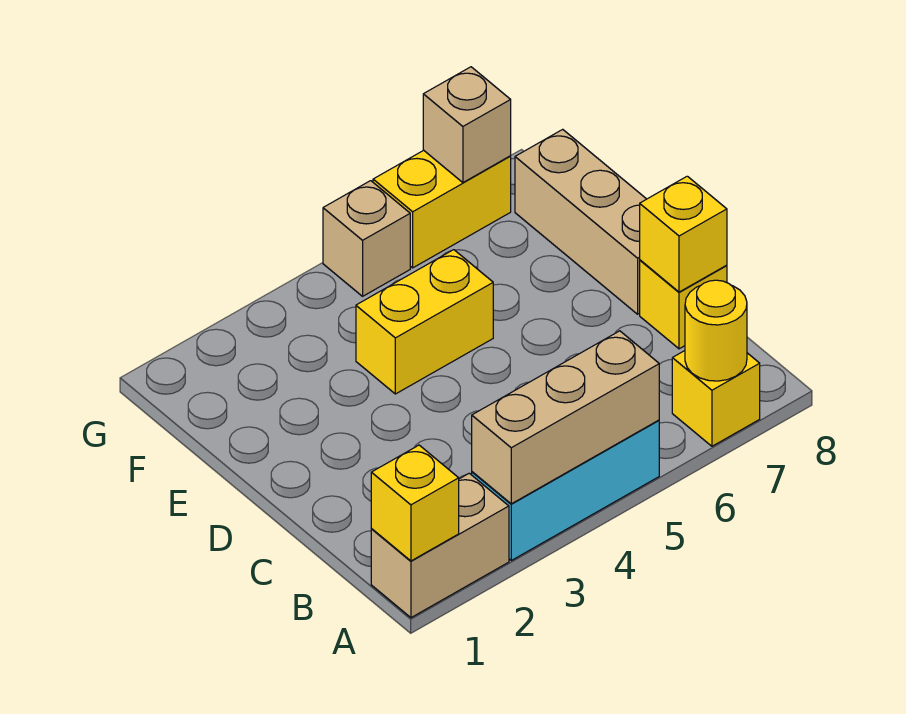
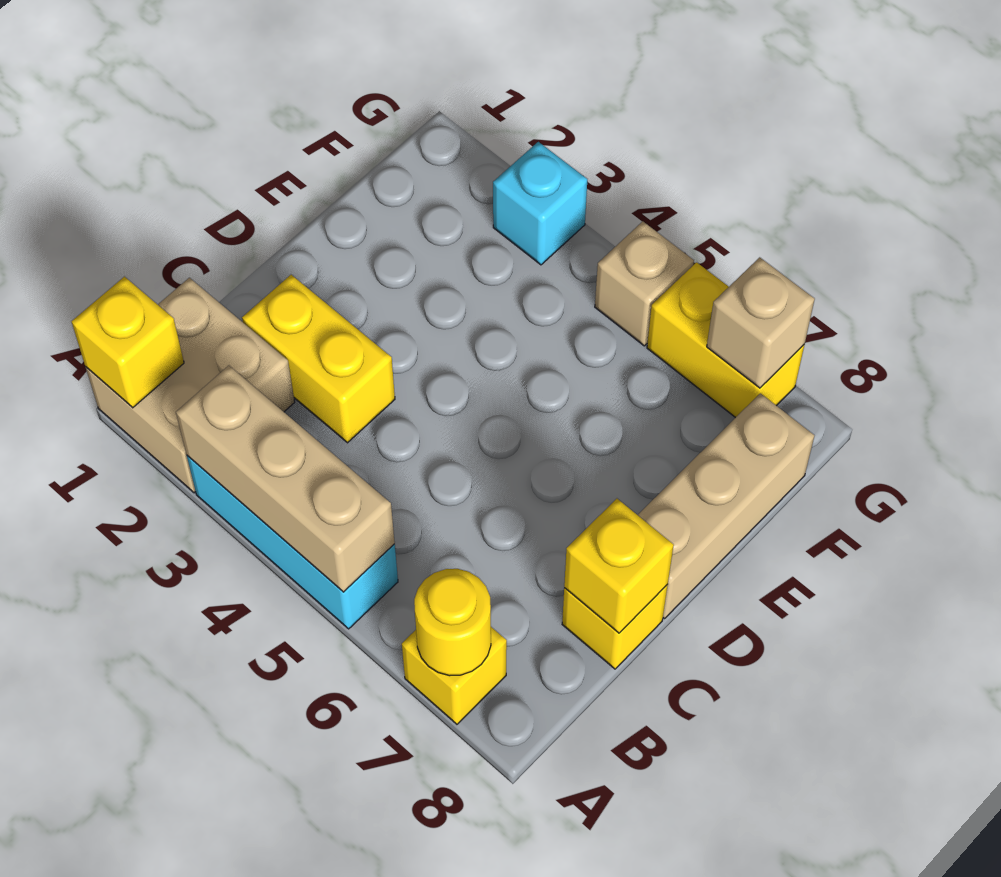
tan 1x2 brick [371,473,509,618] -> tan 2x2 brick [86,278,295,493]
yellow 1x2 brick [356,250,493,394] -> yellow 1x2 brick moved to [242,275,395,443]
none -> cyan 1x1 brick [493,142,587,265]

